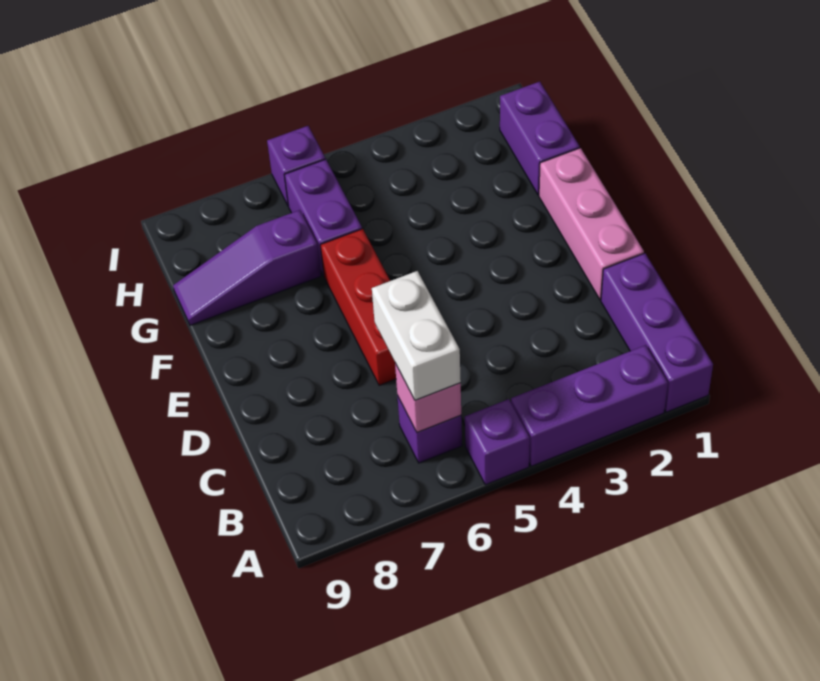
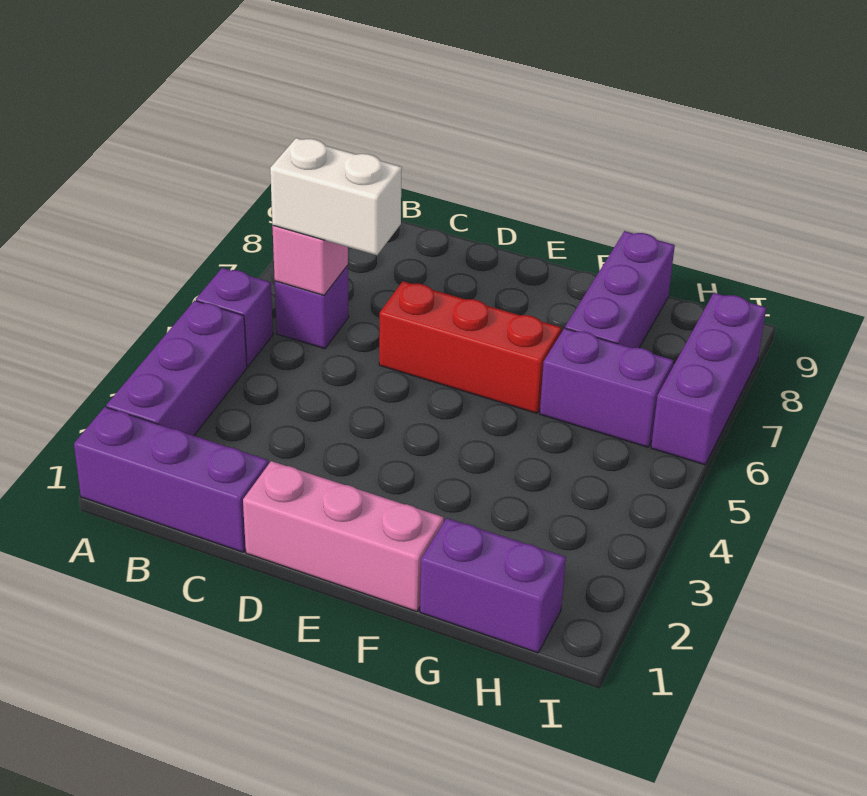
purple 1x3 slope [173,210,321,325] -> purple 1x3 brick [565,231,675,348]
purple 1x1 brick [267,126,325,206] -> purple 1x3 brick [651,293,766,465]

